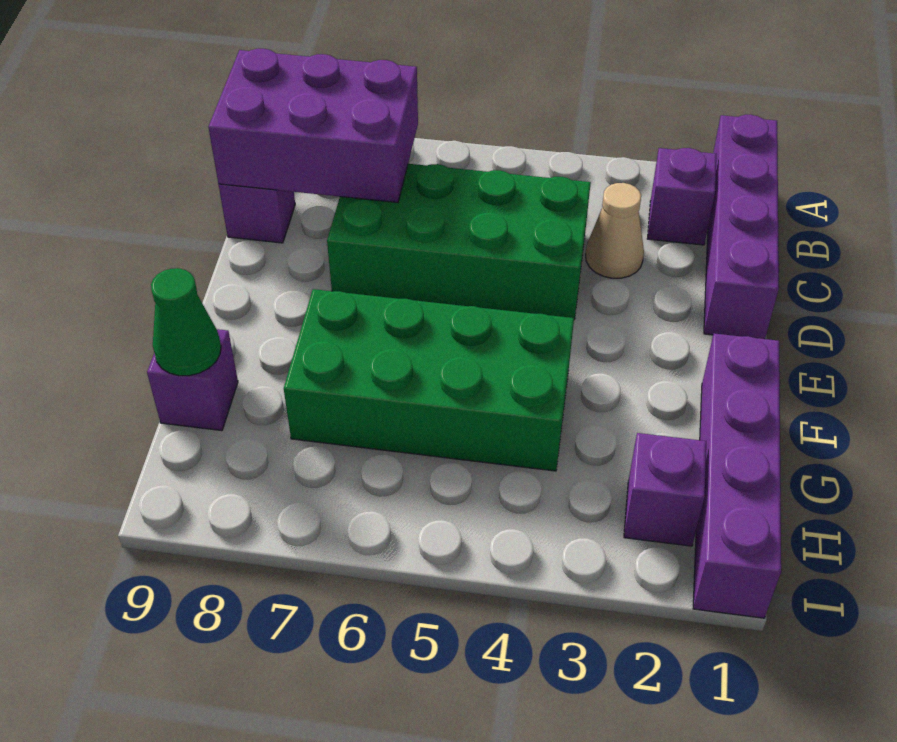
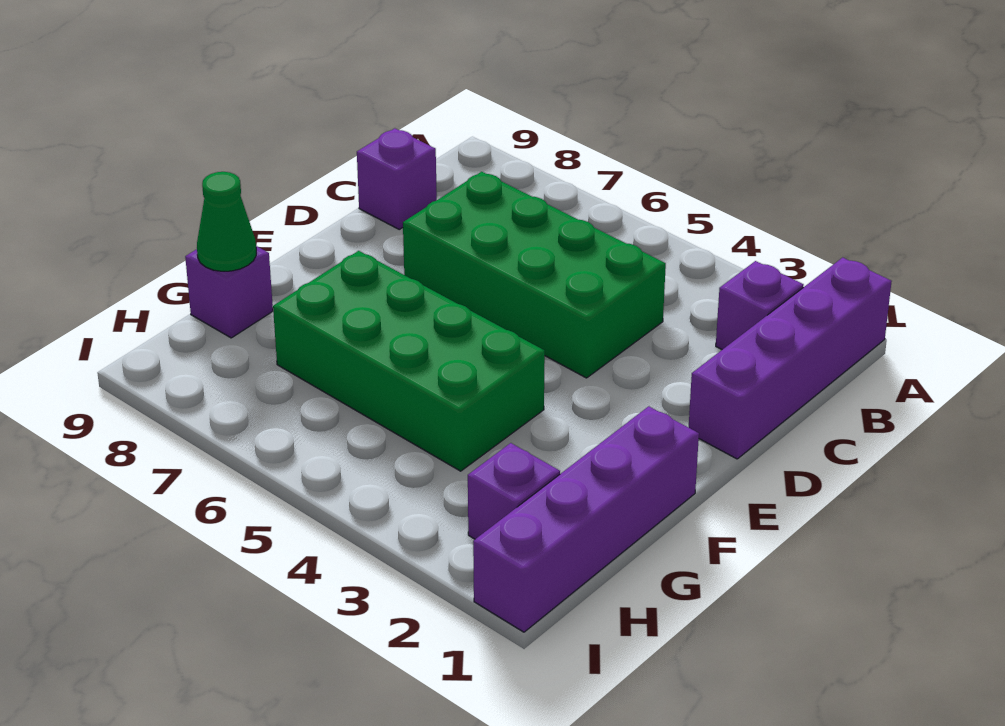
purple 2x3 brick [209,49,418,203] -> none
tan 1x1 cone [586,183,644,278] -> none

